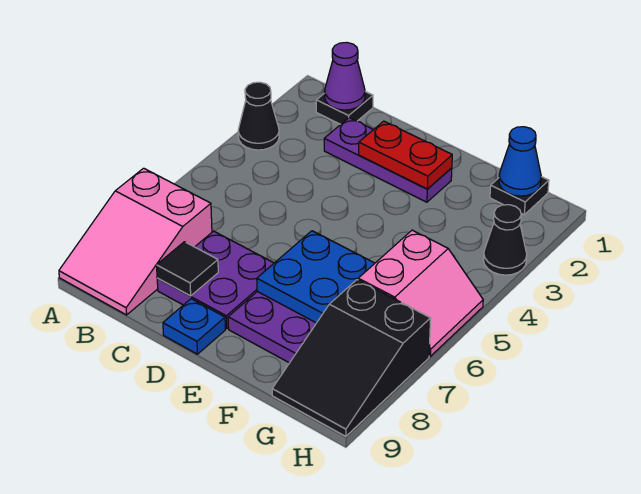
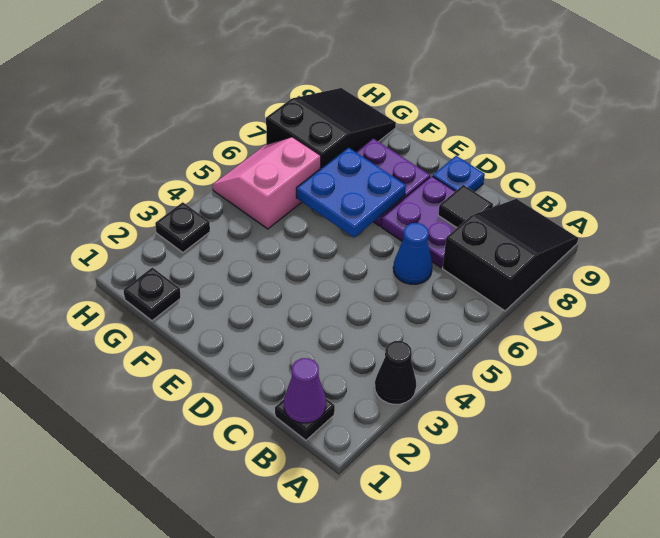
pink 2x3 slope [59,168,212,315] -> black 2x3 slope [443,199,578,311]
purple 1x3 plate [324,118,452,202] -> none
red 1x2 plate [359,121,452,189] -> none
blue 1x1 cone [499,127,541,196] -> blue 1x1 cone moved to [393,223,432,284]
black 1x1 cone [484,205,527,275] -> black 1x1 plate [155,202,210,252]

